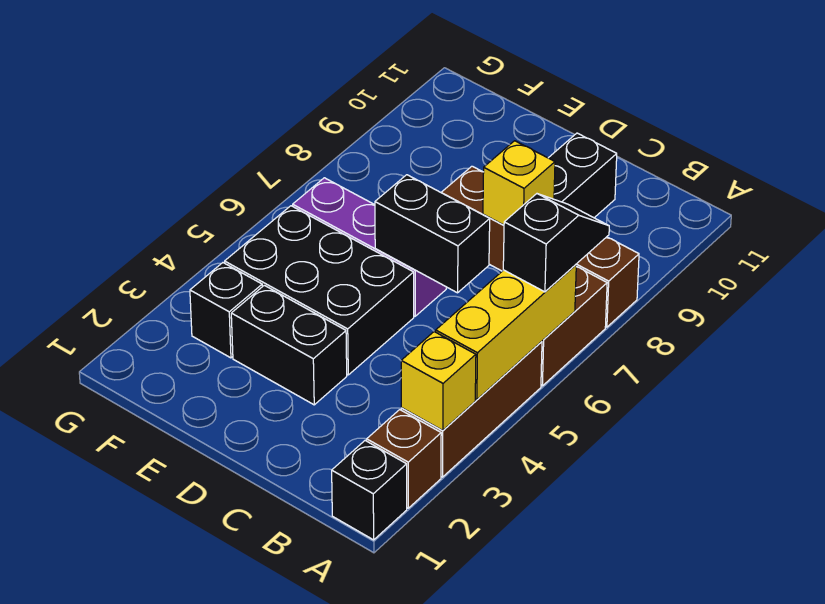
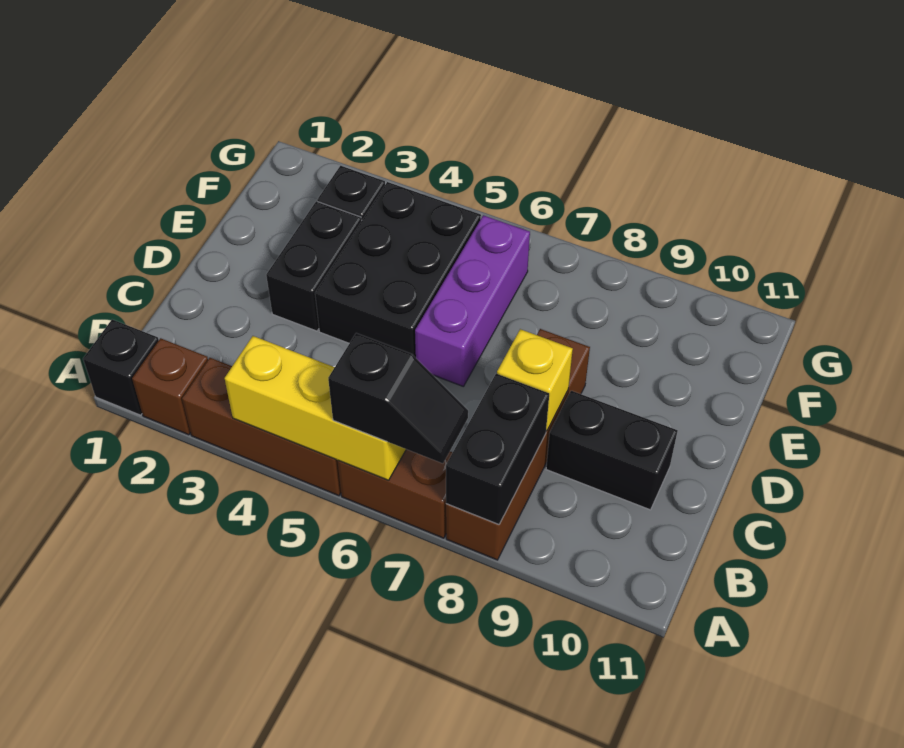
yellow 1x1 brick [401,332,476,430] -> none
black 1x2 brick [375,175,490,293] -> black 1x2 brick moved to [446,374,549,524]

